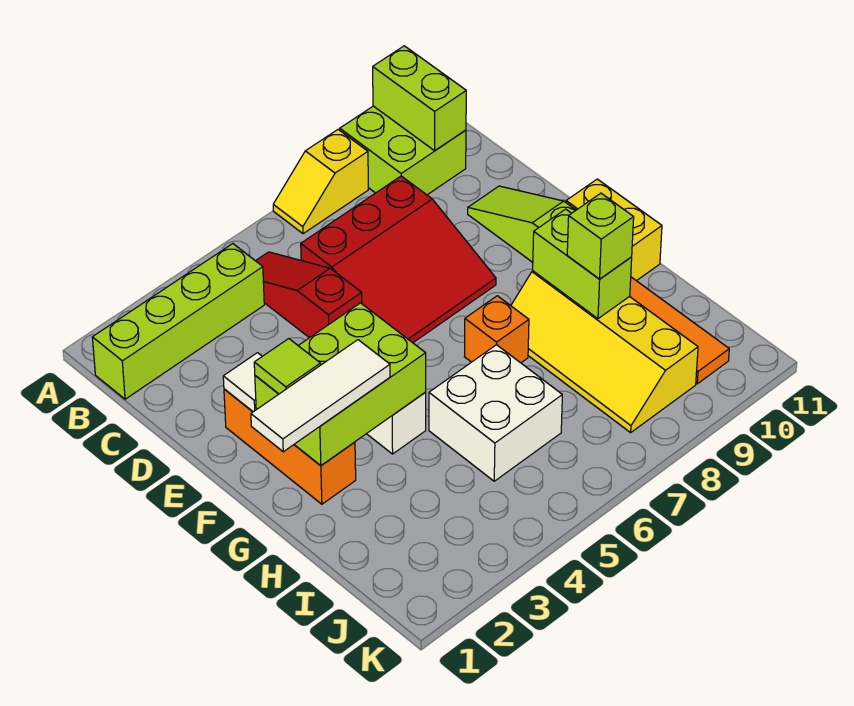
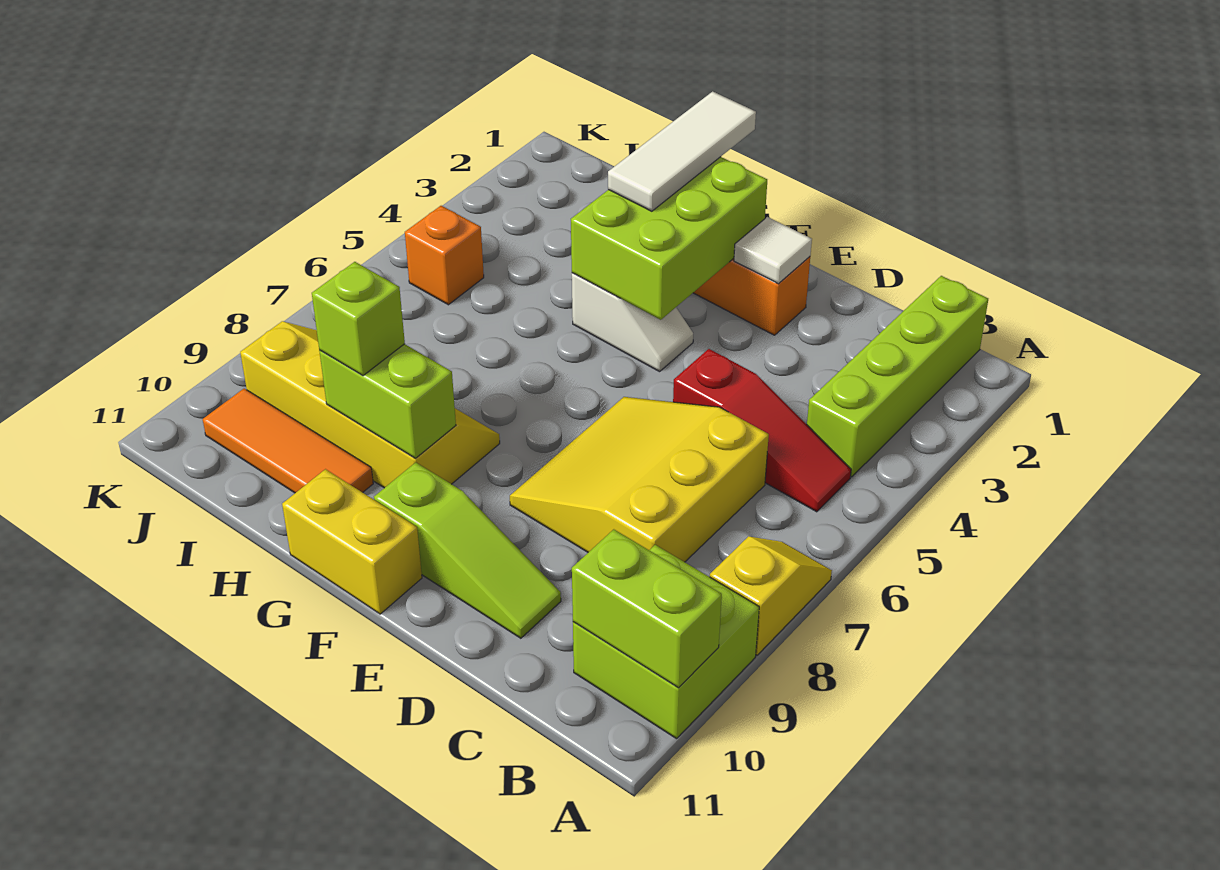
red 3x3 slope [301,176,496,343] -> yellow 3x3 slope [510,397,769,562]
lime 1x1 tile [254,339,321,394] -> none
orange 1x1 brick [464,296,529,363] -> orange 1x1 brick moved to [405,206,484,305]
white 2x2 brick [429,345,562,481] -> none

